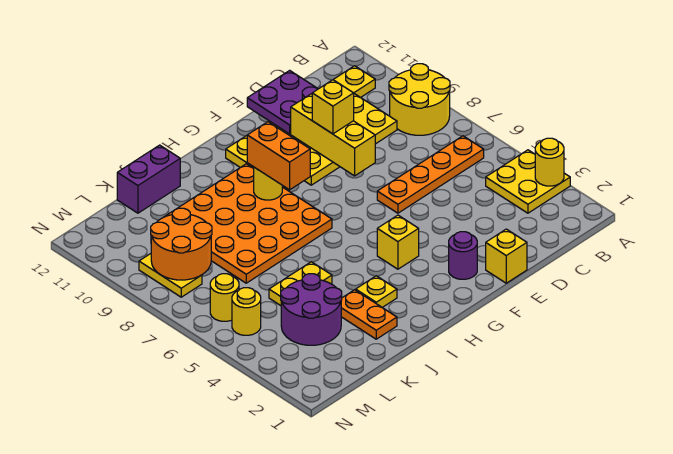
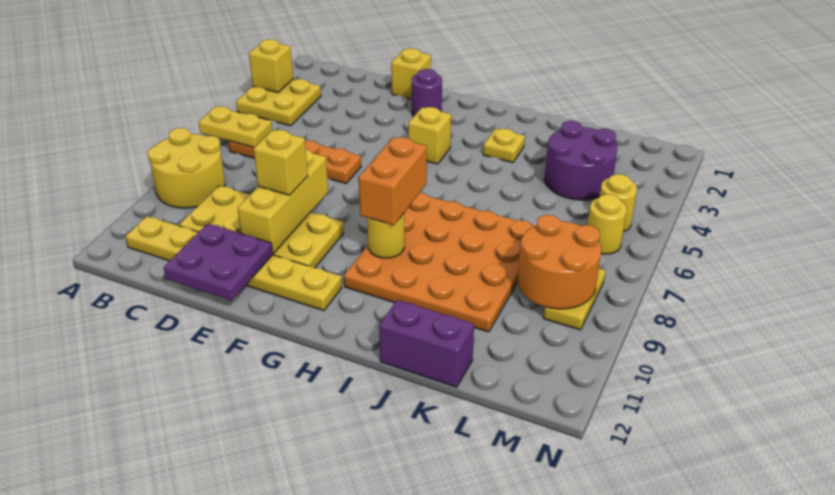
yellow 1x1 round brick [535,138,564,186] -> yellow 1x1 brick [249,39,293,92]
orange 1x2 plate [341,290,397,339] -> none
yellow 1x2 plate [269,262,332,306] -> yellow 1x2 plate moved to [199,106,272,147]

